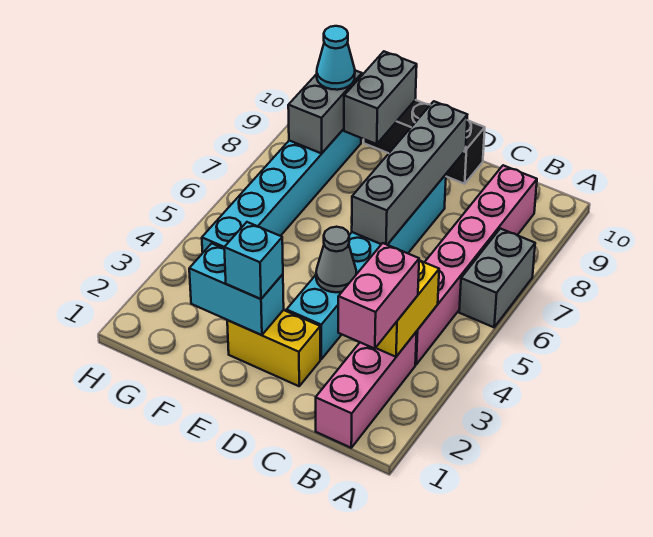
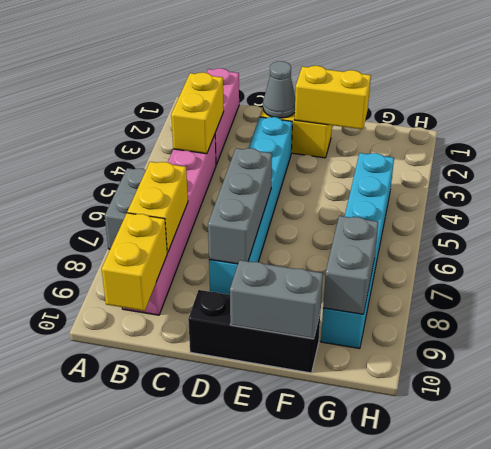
pink 1x2 brick [338,243,419,349] -> none
none -> yellow 1x2 brick [127,162,188,253]
none -> yellow 1x2 brick [102,213,167,311]
grey 1x1 cone [316,227,356,292] -> grey 1x1 cone moved to [263,61,295,118]
grey 1x4 brick [352,101,467,245] -> grey 1x3 brick [208,148,272,264]
cyan 1x2 brick [189,243,284,335] -> yellow 1x2 brick [295,66,371,129]
cyan 1x1 brick [224,222,283,299] -> none
grey 1x2 brick [344,51,417,144] -> grey 1x2 brick turned to [230,260,323,339]
cyan 1x1 cone [317,26,355,90] -> none

